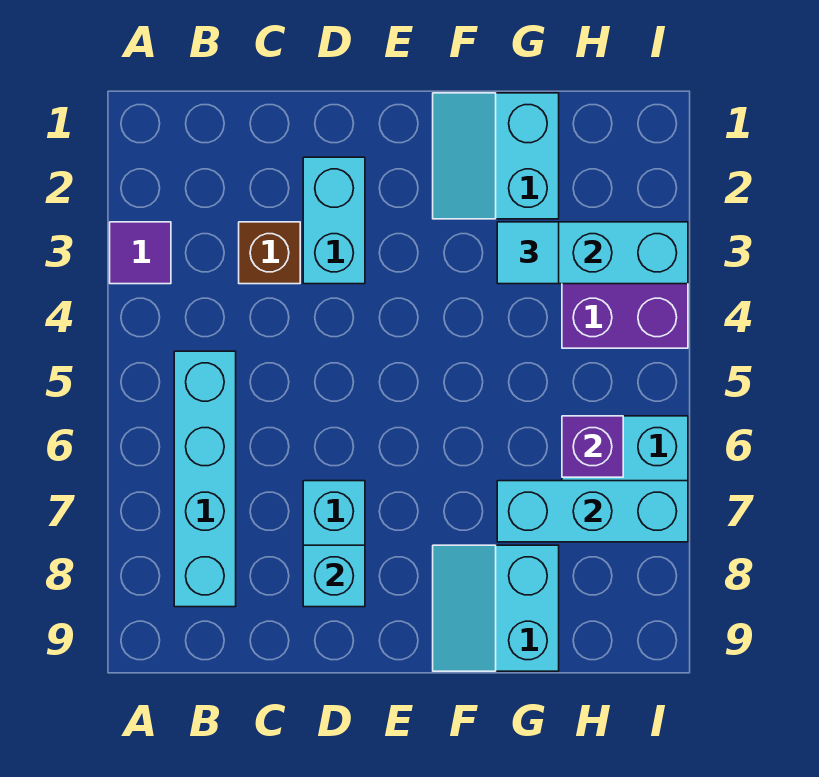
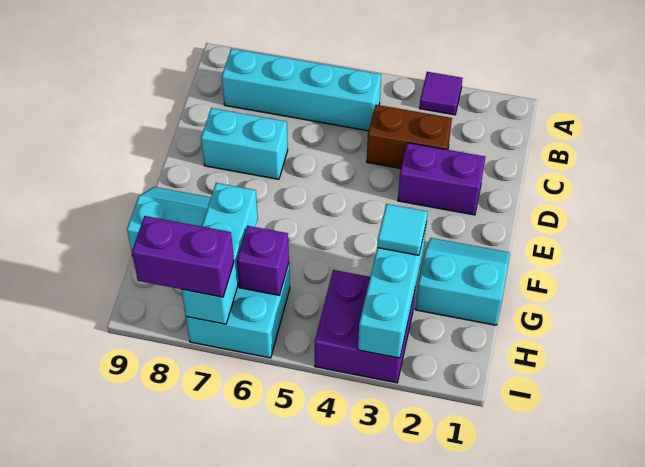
brown 1x1 brick [239,222,300,284] -> brown 1x2 brick [367,105,452,169]
cyan 1x2 brick [303,157,365,284] -> purple 1x2 brick [398,143,485,215]
cyan 1x1 brick [303,545,365,607] -> none
none -> purple 1x2 brick [132,216,234,297]

